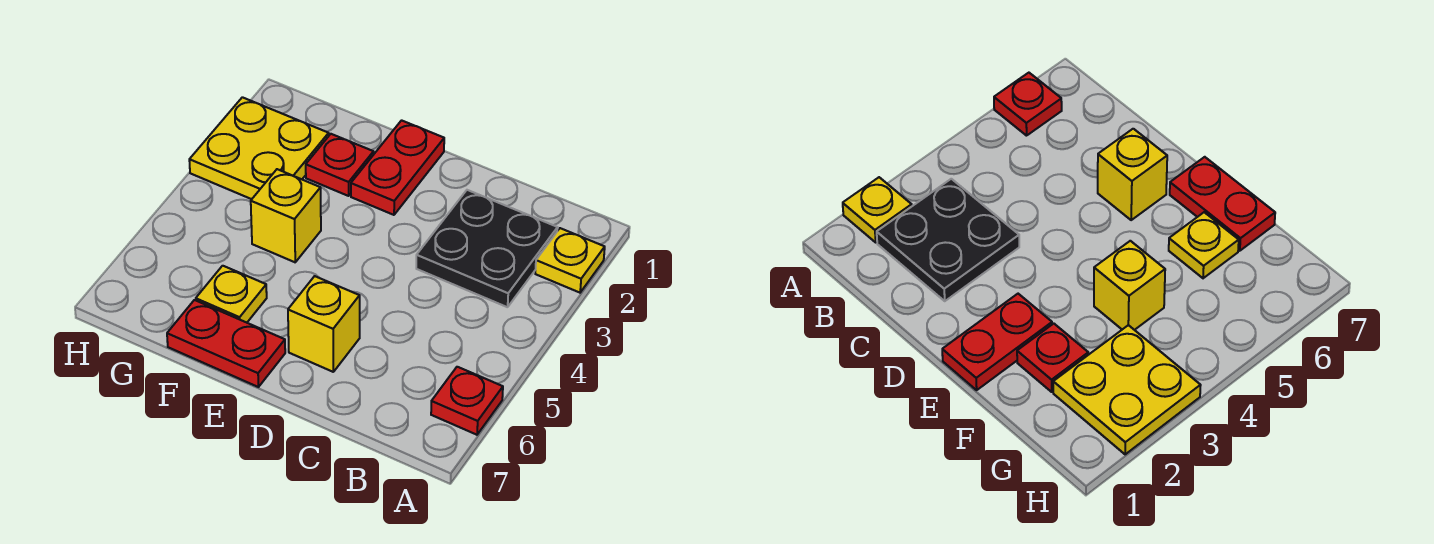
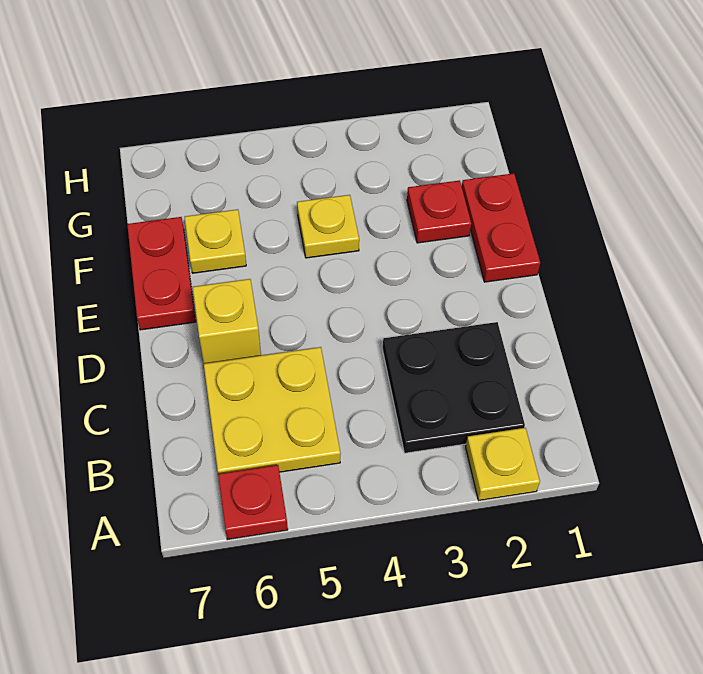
red 1x2 plate [351,120,444,215] -> red 1x2 plate turned to [462,173,540,282]
yellow 1x1 brick [251,169,321,262] -> yellow 1x1 plate [297,195,359,258]
yellow 2x2 plate [189,97,329,199] -> yellow 2x2 plate moved to [204,347,341,474]

